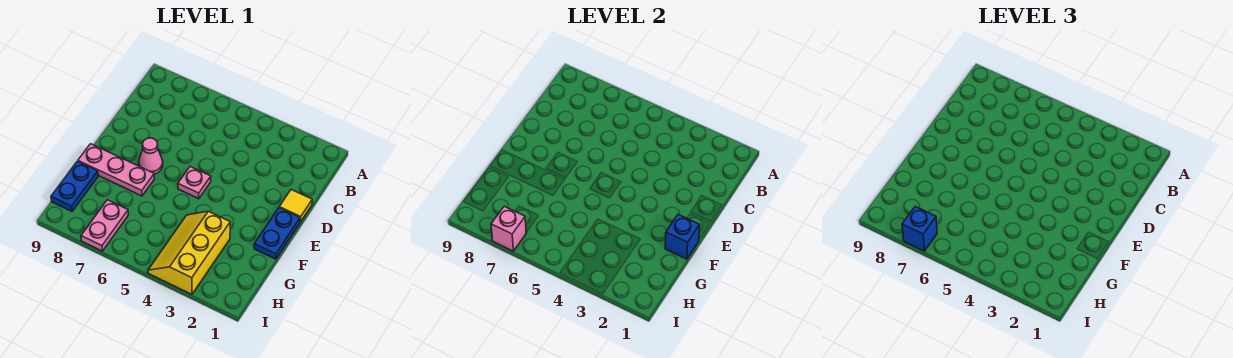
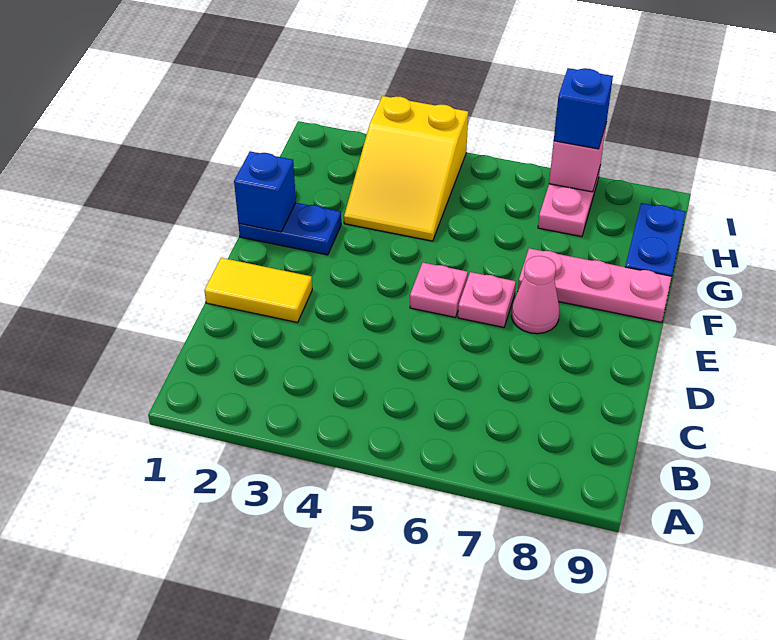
yellow 1x1 tile [279,190,312,222] -> yellow 1x2 tile [204,258,312,323]
blue 1x2 plate [254,208,300,259] -> blue 1x2 plate turned to [238,203,341,255]
none -> pink 1x1 plate [458,272,516,327]
yellow 2x3 slope [148,211,230,294] -> yellow 2x3 slope turned to [344,96,468,241]

